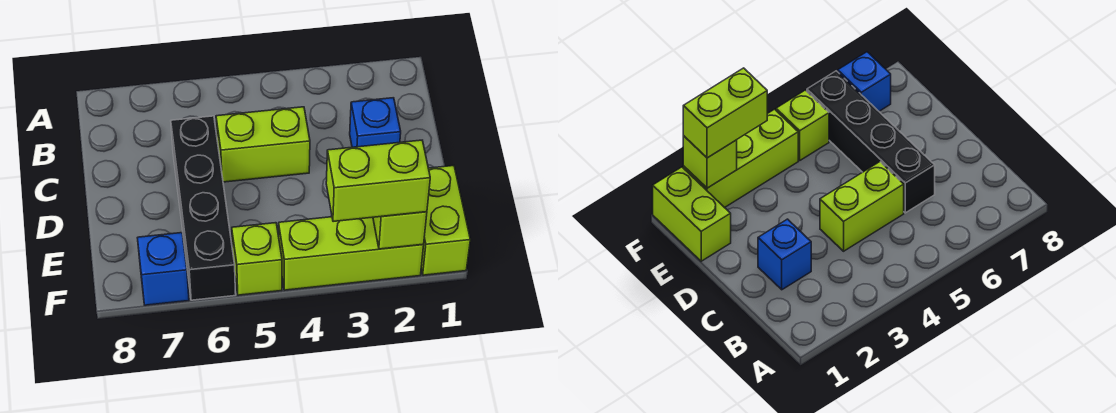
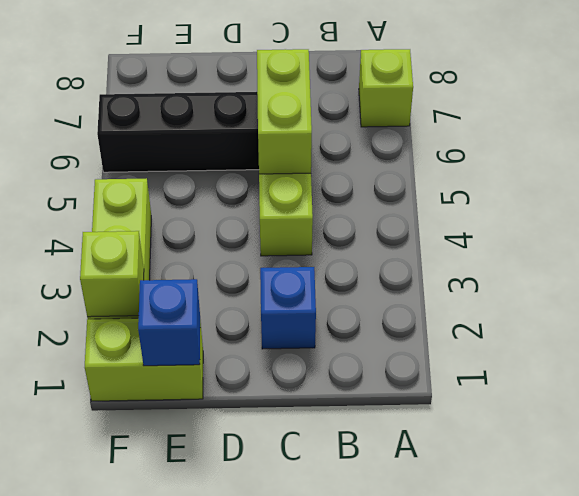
lime 1x2 brick [326,140,430,222] -> lime 1x2 brick moved to [257,49,312,174]
lime 1x1 brick [232,223,282,295] -> lime 1x1 brick moved to [359,49,413,127]
blue 1x1 brick [138,233,189,305] -> blue 1x1 brick moved to [138,279,200,366]

